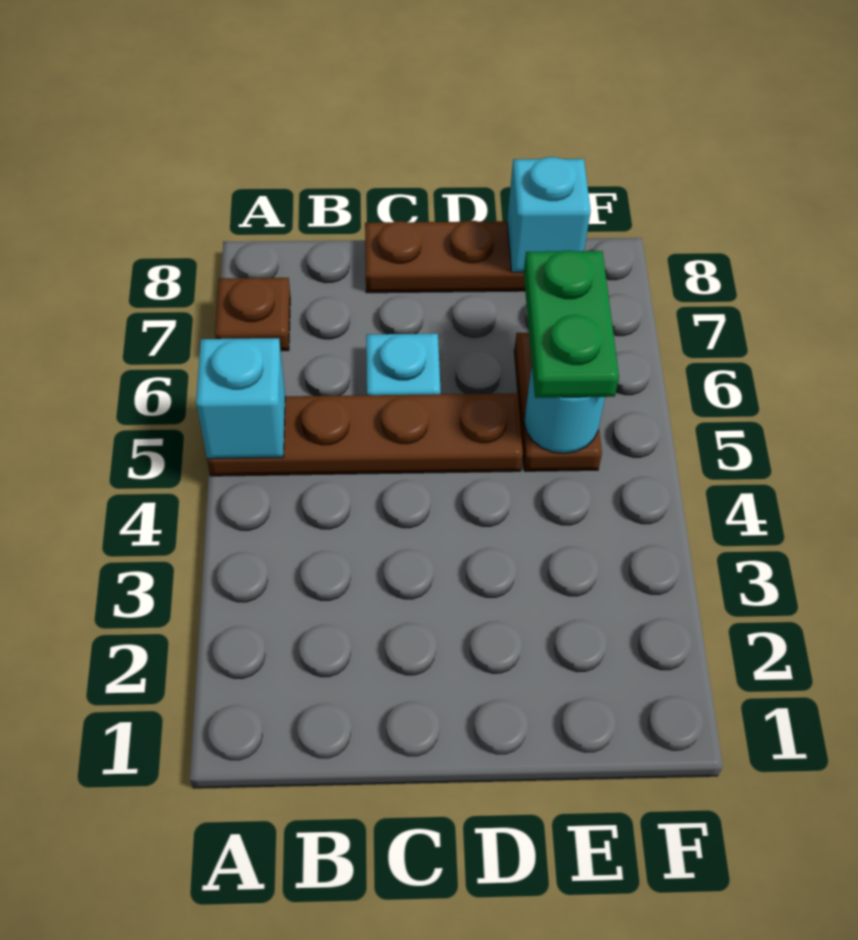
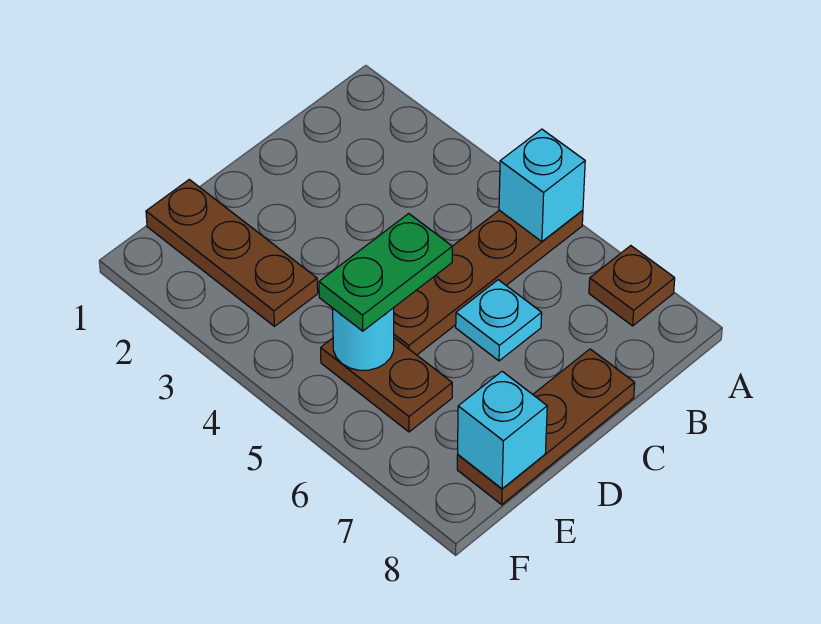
none -> brown 1x3 plate [146,179,318,326]
green 1x2 plate [524,251,619,398] -> green 1x2 plate turned to [319,214,452,331]

